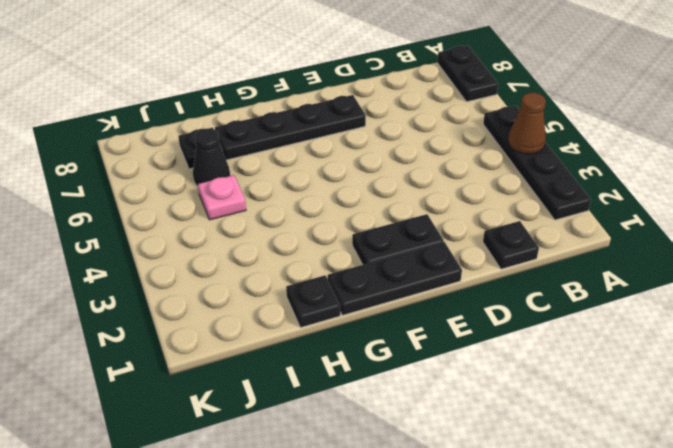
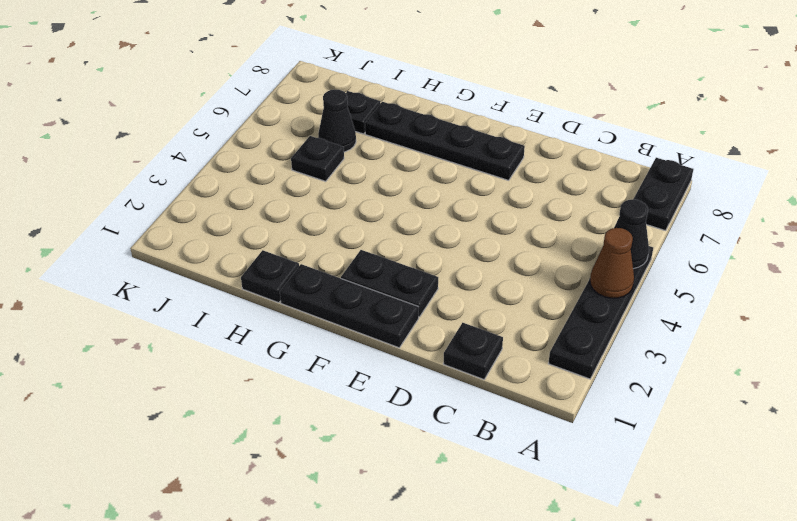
none -> black 1x1 cone [614,199,649,269]
pink 1x1 plate [198,175,246,220] -> black 1x1 plate [291,136,344,181]

